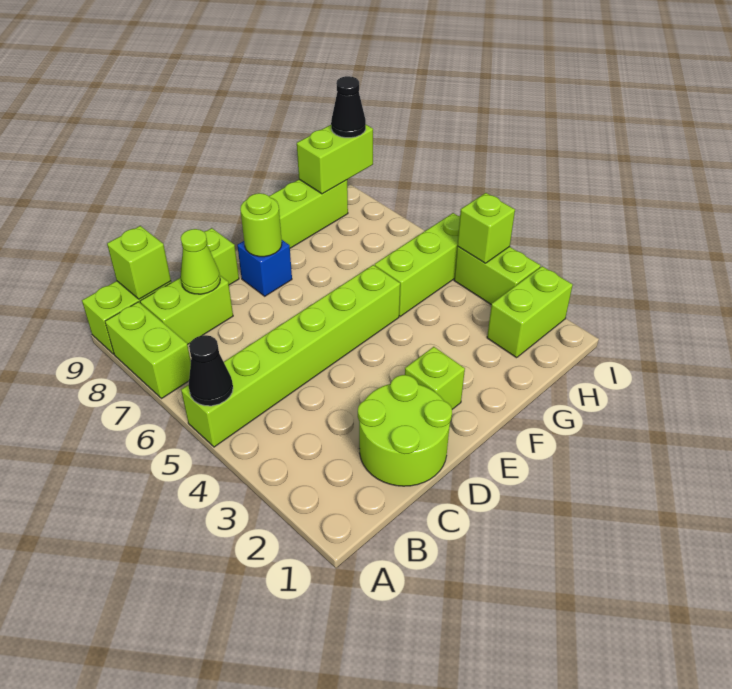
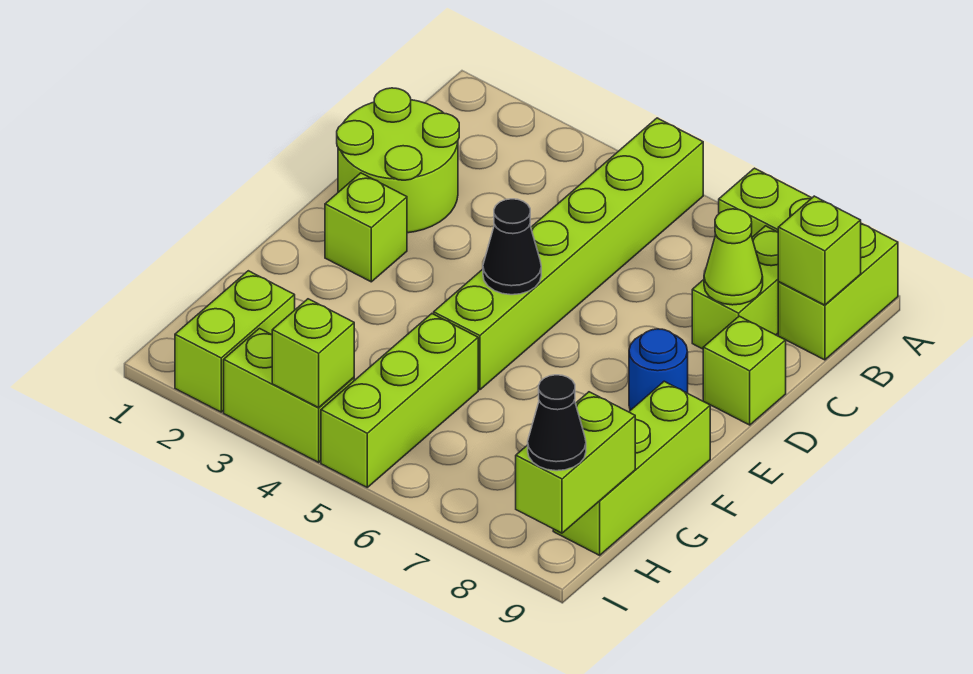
black 1x1 cone [188,335,233,406] -> black 1x1 cone moved to [483,199,541,295]
blue 1x1 brick [237,240,292,296] -> blue 1x1 round brick [629,329,688,410]
lime 1x1 round brick [240,193,282,257] -> none

